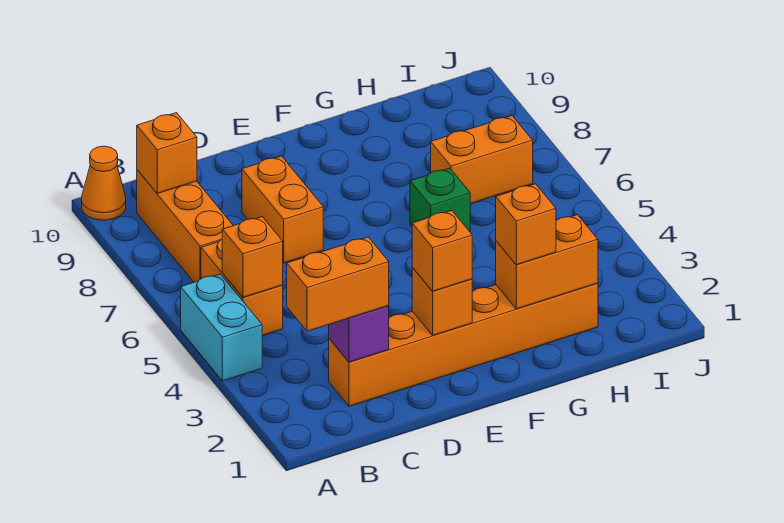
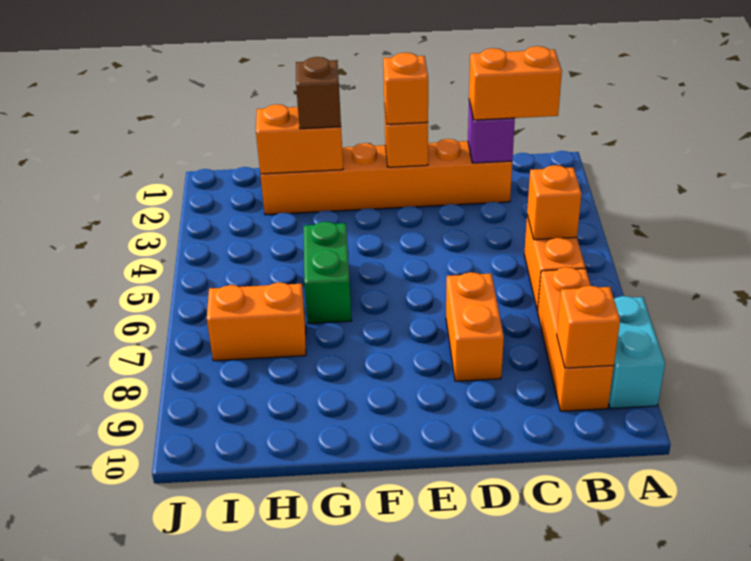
cyan 1x2 brick [181,274,262,381] -> cyan 1x2 brick moved to [609,296,665,409]
orange 1x1 cone [82,146,126,220] -> none
orange 1x1 brick [496,184,556,265] -> brown 1x1 brick [296,57,341,129]
green 1x1 brick [410,168,470,232] -> green 1x2 brick [304,222,352,324]

